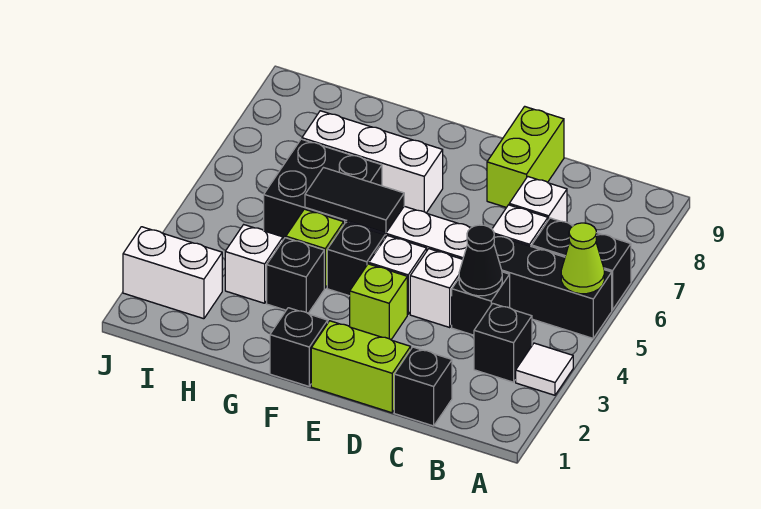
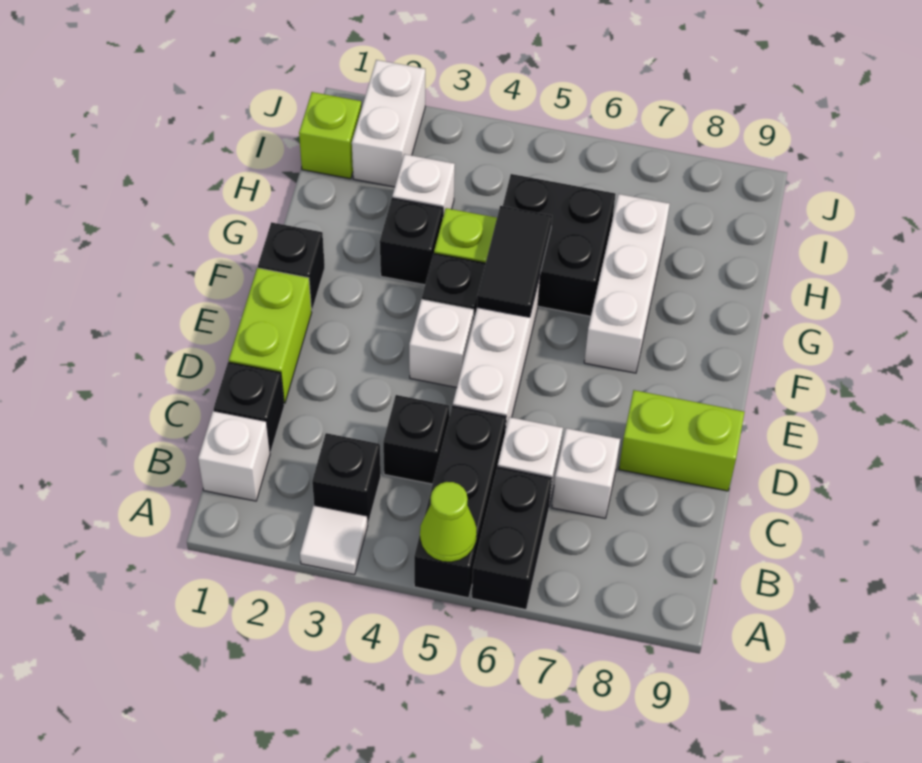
black 1x1 cone [459,225,502,296] -> none
white 1x1 brick [410,249,463,327] -> white 1x1 brick moved to [198,411,270,501]
lime 1x1 brick [350,264,407,340] -> lime 1x1 brick moved to [299,92,362,179]

